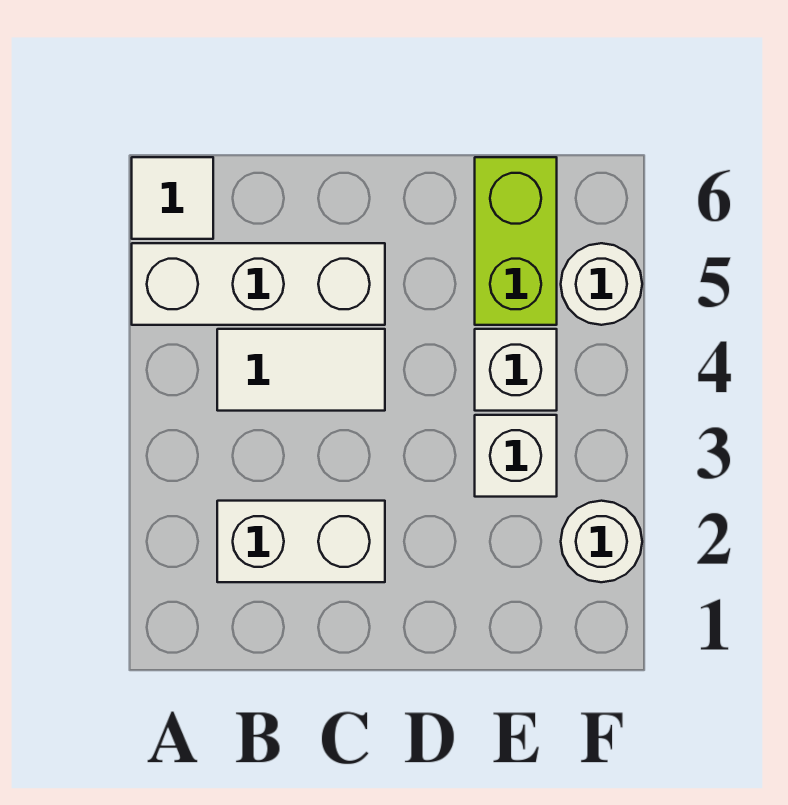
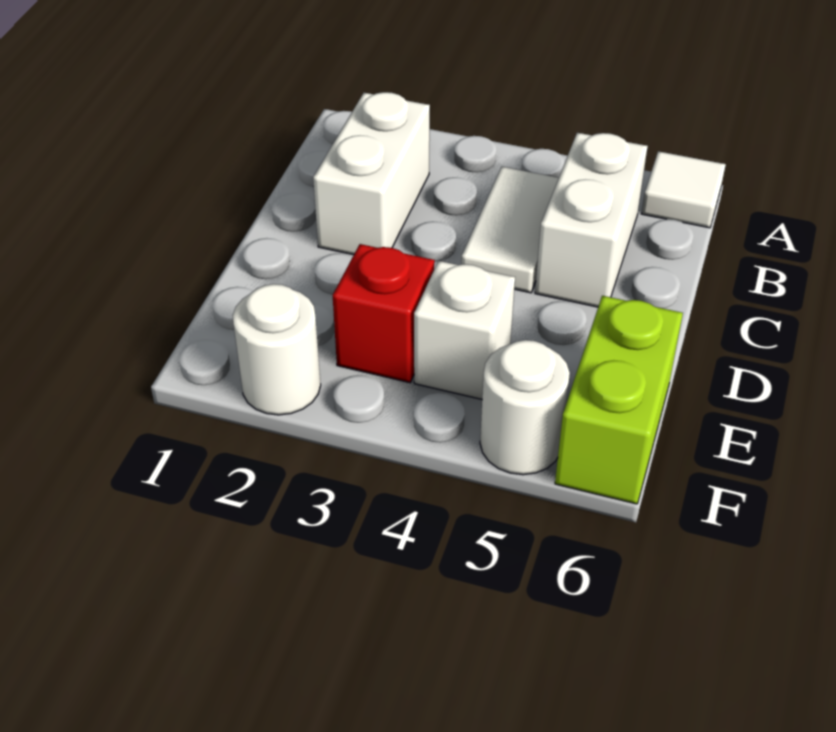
white 1x3 brick [132,243,385,325] -> white 1x2 brick [535,133,648,307]
white 1x1 brick [475,415,557,497] -> red 1x1 brick [333,244,435,383]
lime 1x2 brick [475,157,557,325] -> lime 1x2 brick turned to [555,296,683,504]

